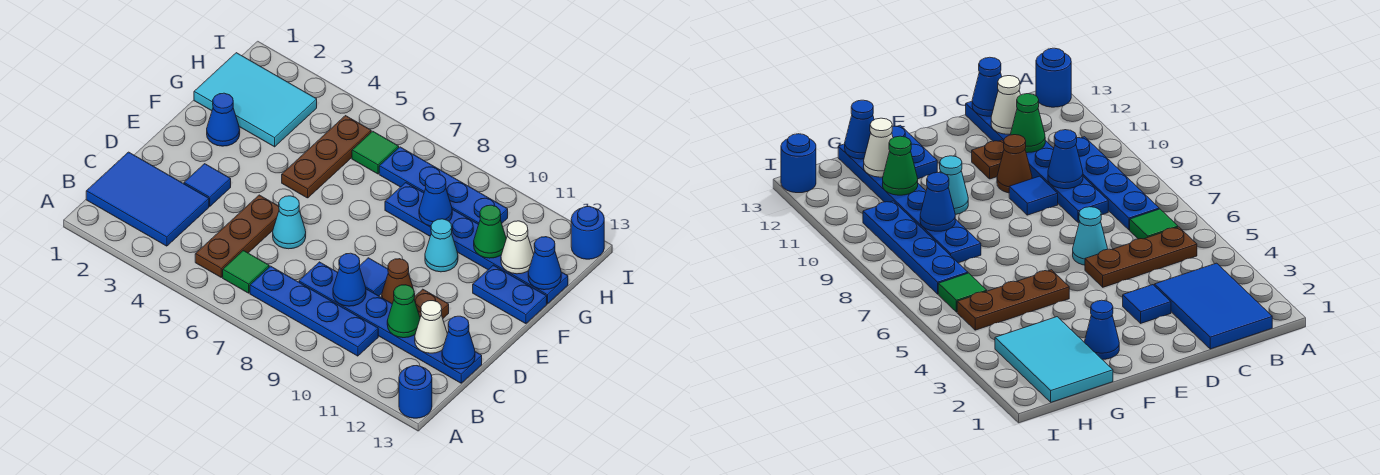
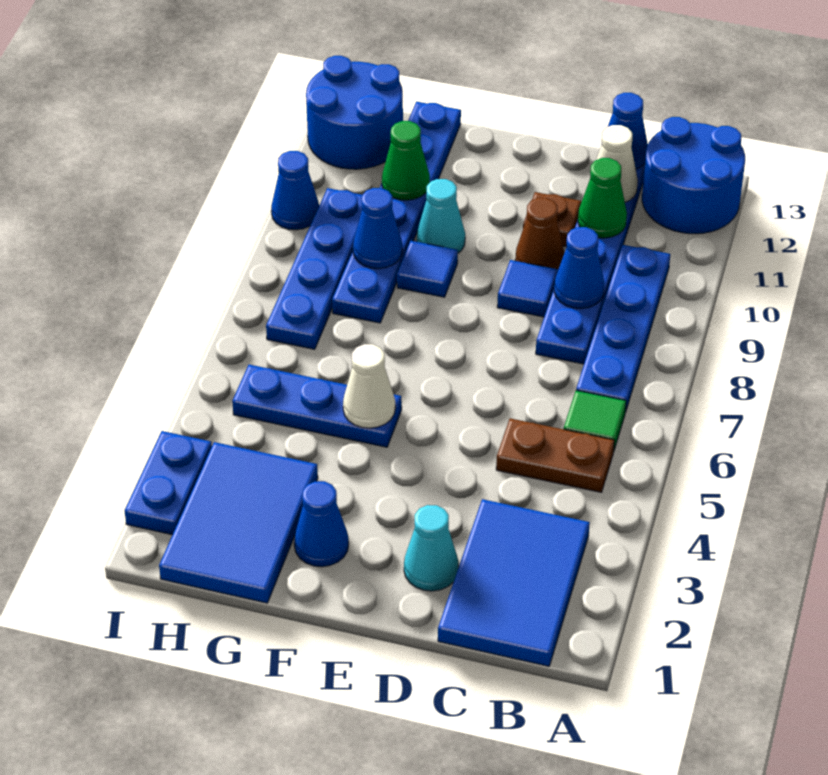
blue 1x1 round brick [399,366,432,418] -> blue 2x2 round brick [642,117,745,234]
brown 1x3 plate [195,195,279,277] -> brown 1x2 plate [496,418,614,492]
blue 1x1 tile [184,164,231,206] -> blue 1x1 tile moved to [397,241,458,297]
cyan 1x1 cone [273,196,306,249] -> cyan 1x1 cone moved to [404,505,459,591]
brown 1x3 plate [282,116,371,198] -> blue 1x3 plate [232,365,402,447]
blue 1x2 plate [473,265,547,324] -> blue 1x2 plate moved to [125,431,212,535]
cyan 2x3 tile [194,53,317,147] -> blue 2x3 tile [159,442,318,603]
white 1x1 cone [501,221,534,274] -> white 1x1 cone moved to [343,344,395,428]
blue 1x1 cone [528,237,561,290] -> blue 1x1 cone moved to [271,151,319,230]
green 1x1 tile [352,131,399,174] -> none
blue 1x1 round brick [571,206,604,259] -> blue 2x2 round brick [306,56,403,169]

